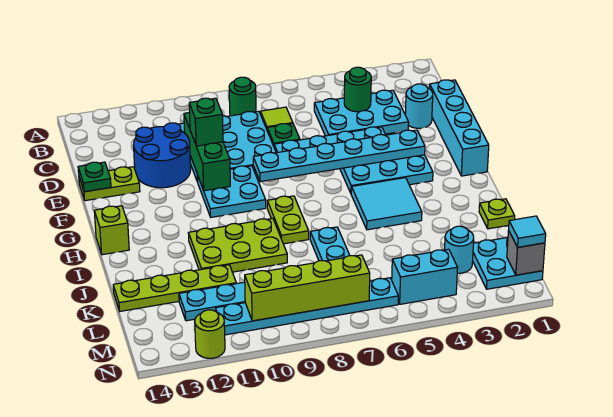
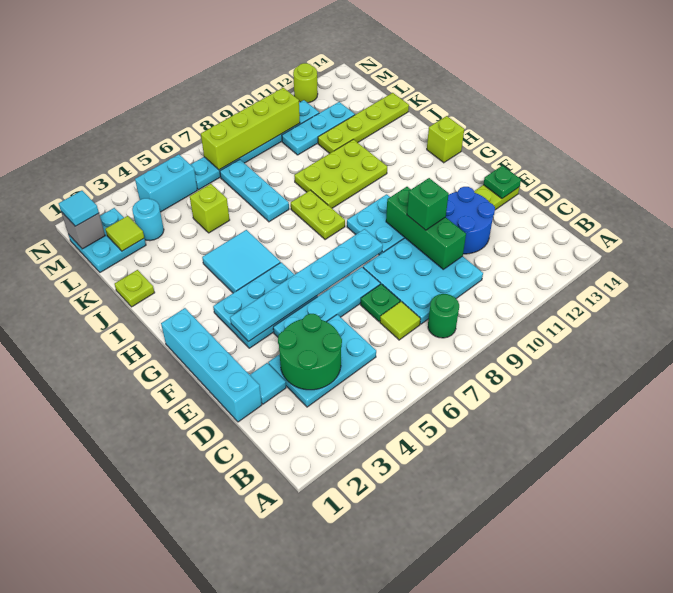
green 1x1 round brick [344,67,371,112] -> green 2x2 round brick [278,314,342,390]
cyan 1x1 round brick [405,84,433,128] -> cyan 1x1 tile [250,363,286,404]
none -> lime 1x1 brick [190,184,230,233]
none -> lime 1x1 tile [105,216,144,251]

